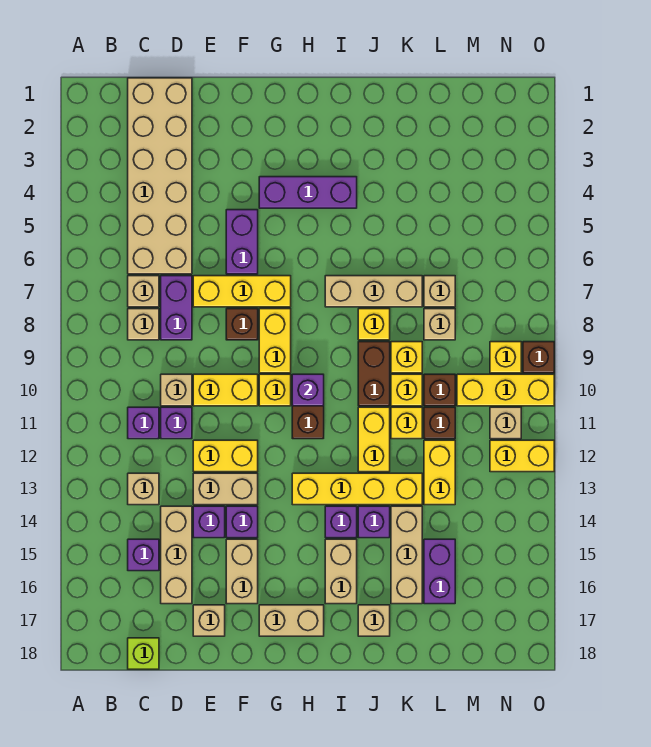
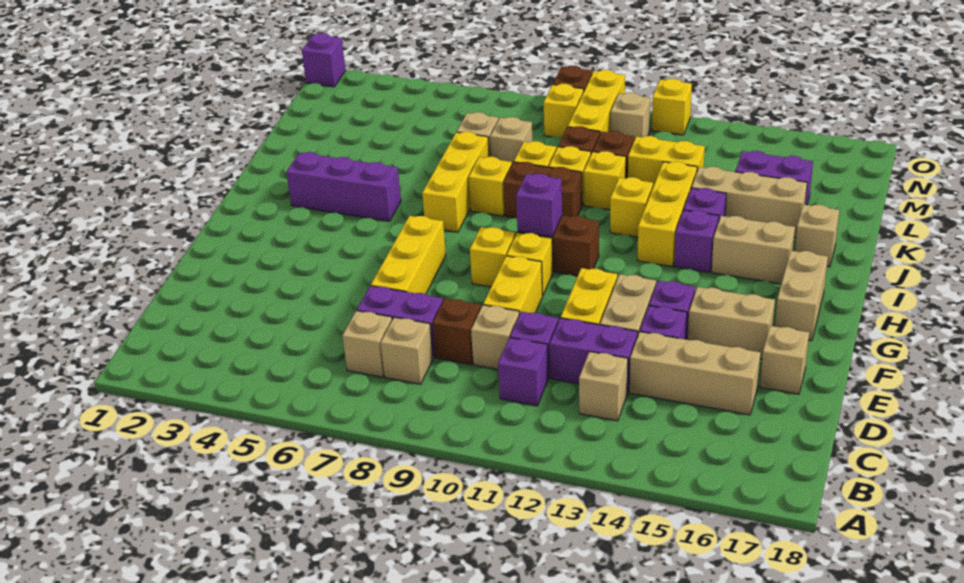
tan 2x6 brick [128,78,192,274] -> none
purple 1x1 brick [128,539,159,571] -> purple 1x1 brick moved to [302,33,346,87]
lime 1x1 brick [128,638,159,669] -> none
purple 1x2 brick [226,210,258,274] -> purple 1x2 brick moved to [550,318,638,393]
brown 1x1 brick [226,309,258,340] -> brown 1x1 brick moved to [433,299,481,365]
purple 1x3 brick [259,177,357,208] -> purple 1x3 brick turned to [286,152,401,221]
yellow 1x2 brick [259,309,291,373] -> yellow 1x1 brick [470,227,515,287]
yellow 1x4 brick [292,473,422,505] -> yellow 1x3 brick [637,162,697,266]
tan 1x3 brick [325,276,422,307] -> yellow 1x3 brick [422,132,489,232]
yellow 1x2 brick [358,407,390,472] -> yellow 1x1 brick [610,177,653,237]
yellow 1x2 brick [490,440,554,472] -> yellow 1x1 brick [652,79,692,135]

